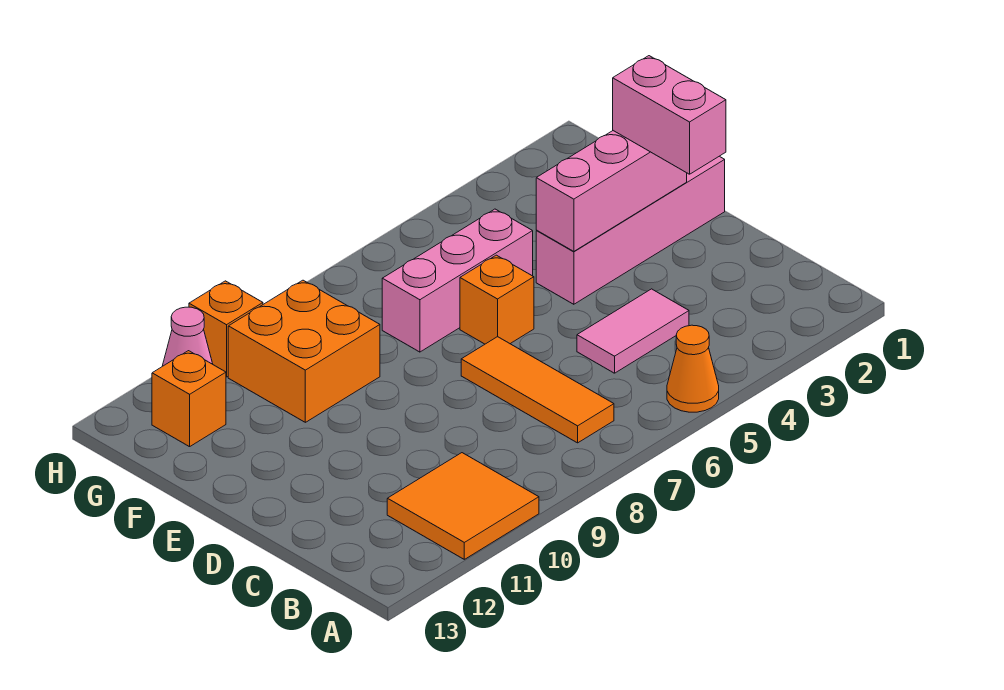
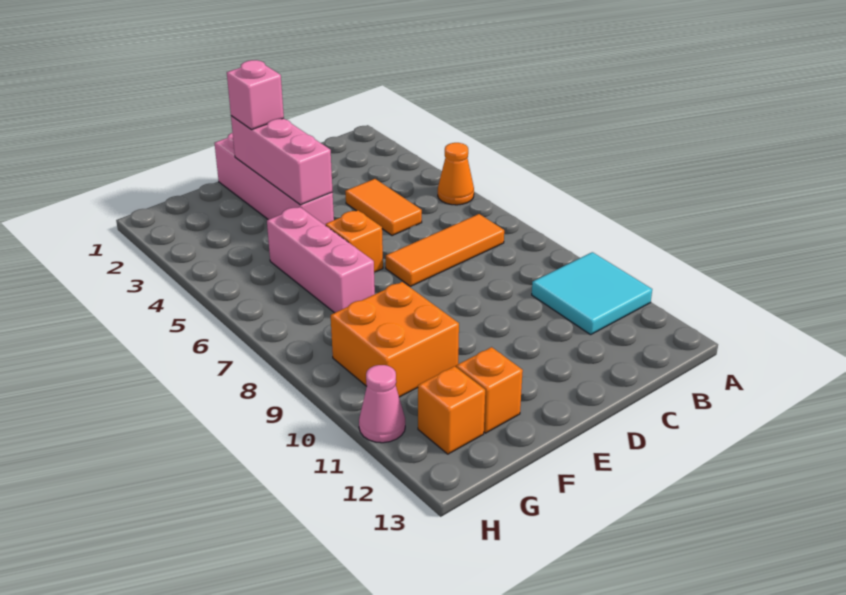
orange 2x2 tile [387,453,539,559] -> cyan 2x2 tile [532,252,652,335]
pink 1x2 tile [577,289,689,373] -> orange 1x2 tile [345,179,422,236]
pink 1x2 brick [613,56,726,174] -> pink 1x1 brick [227,60,284,129]
orange 1x1 brick [189,281,263,377] -> orange 1x1 brick moved to [456,347,523,433]

